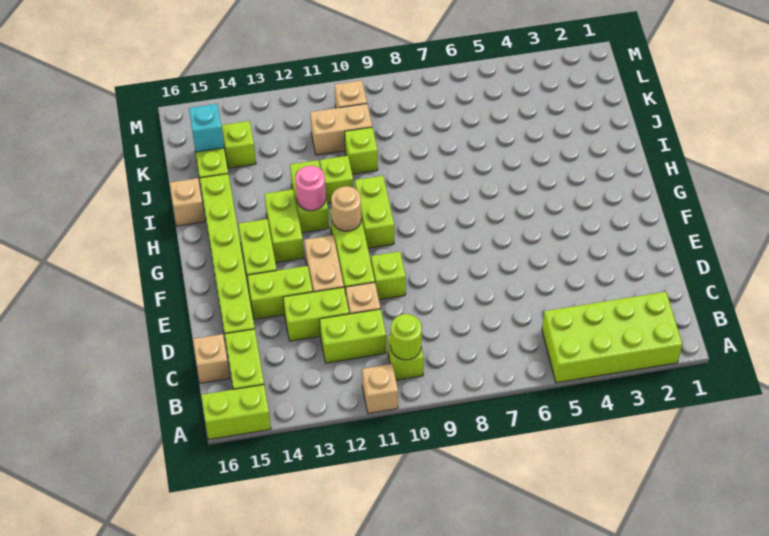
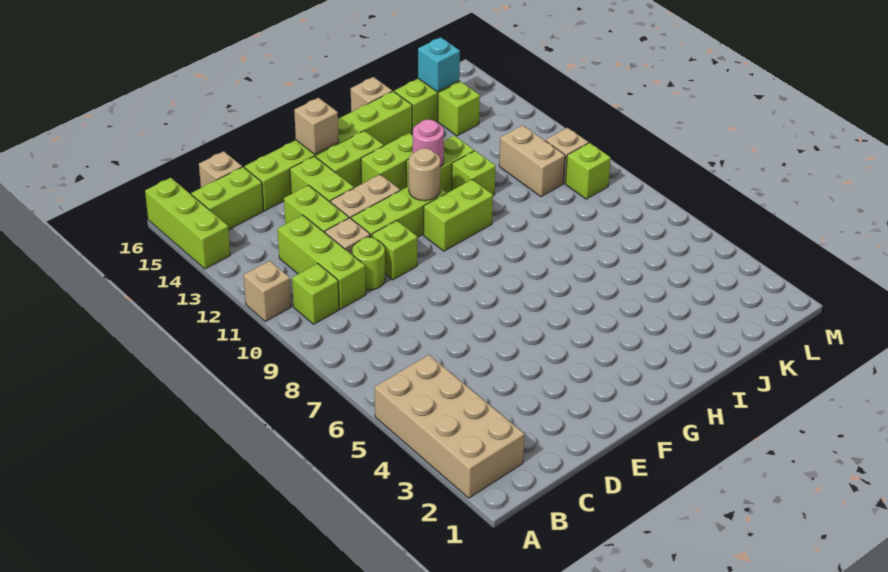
lime 2x4 brick [542,292,683,383] -> tan 2x4 brick [375,355,524,498]
lime 1x2 brick [201,385,271,440] -> lime 1x3 brick [145,178,230,269]
lime 1x1 round brick [391,314,422,360] -> lime 1x1 round brick moved to [352,237,385,290]
lime 1x2 brick [320,309,386,363] -> lime 1x3 brick [278,215,366,309]
none -> tan 1x1 brick [294,98,339,154]
lime 1x1 brick [345,127,378,174] -> lime 1x1 brick moved to [565,143,611,199]

